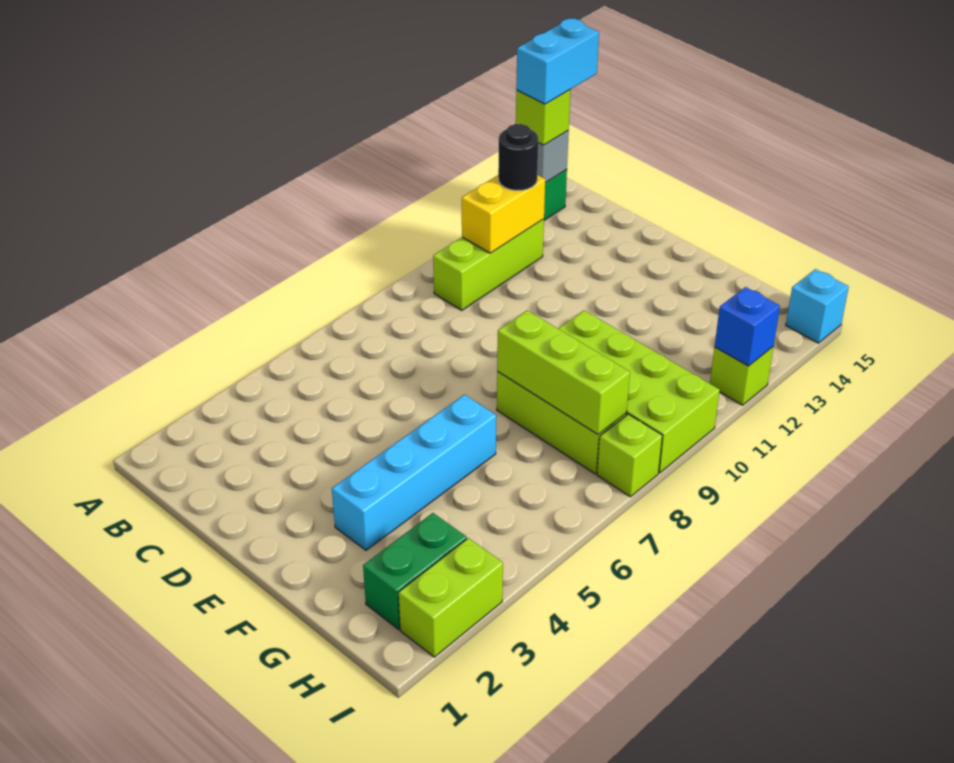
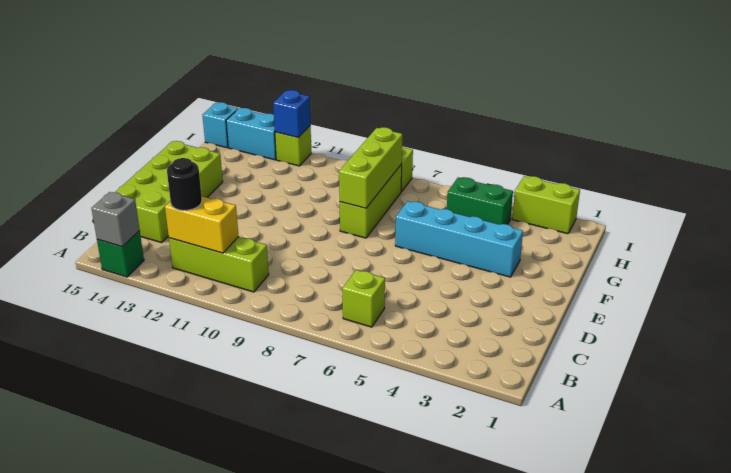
lime 1x1 brick [516,90,570,145] -> lime 1x1 brick moved to [342,270,385,327]
cyan 1x2 brick [516,19,599,104] -> cyan 1x2 brick moved to [226,108,276,160]
lime 2x4 brick [558,311,720,473] -> lime 2x4 brick moved to [115,141,223,243]
green 1x2 brick [363,513,467,629] -> green 1x2 brick moved to [447,178,513,225]

